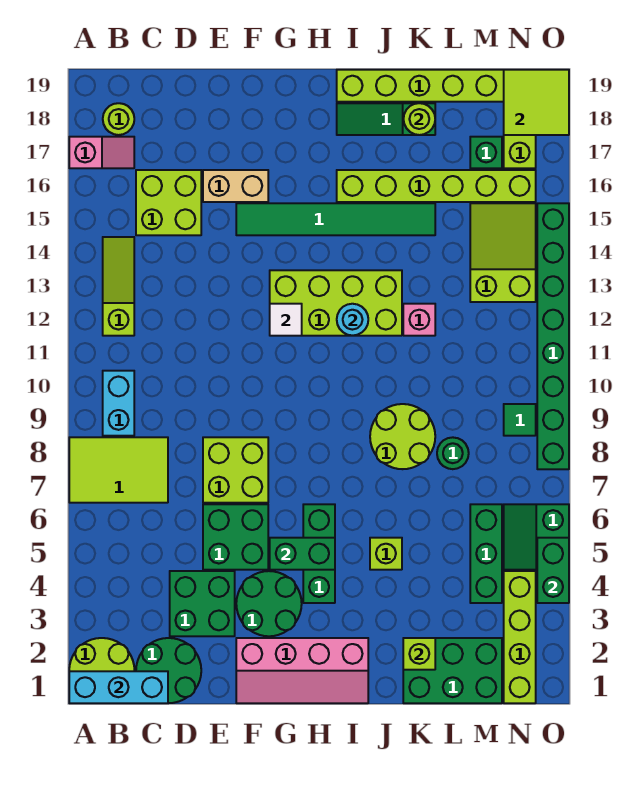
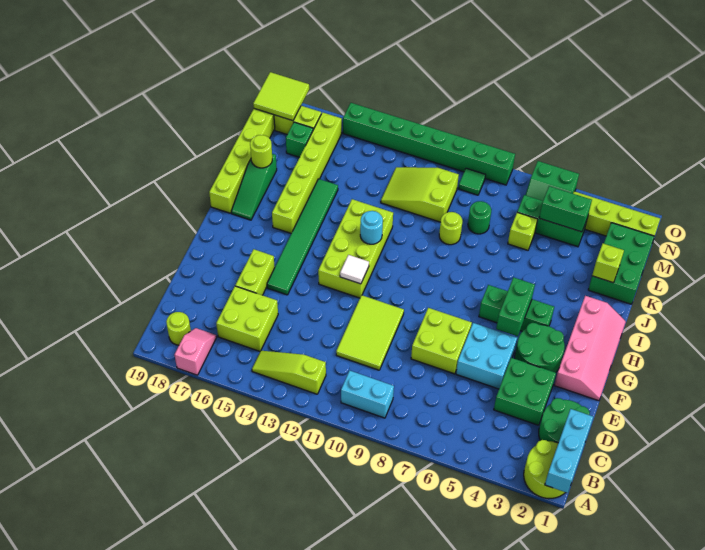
lime 2x3 tile [69,437,168,503] -> lime 2x3 tile moved to [336,295,404,370]
green 2x2 brick [203,504,268,570] -> cyan 2x2 brick [456,323,517,389]
tan 1x2 brick [203,170,268,202] -> lime 1x2 brick [235,249,275,295]
lime 1x1 brick [370,538,402,570] -> lime 1x1 brick moved to [508,212,538,250]
lime 2x2 round brick [370,404,435,469] -> lime 1x1 round brick [439,212,462,245]
pink 1x1 brick [403,304,435,336] -> none
lime 2x3 slope [470,203,536,302] -> lime 2x3 slope moved to [381,167,459,222]
green 1x2 brick [537,538,569,603] -> green 1x2 brick moved to [539,186,592,232]

